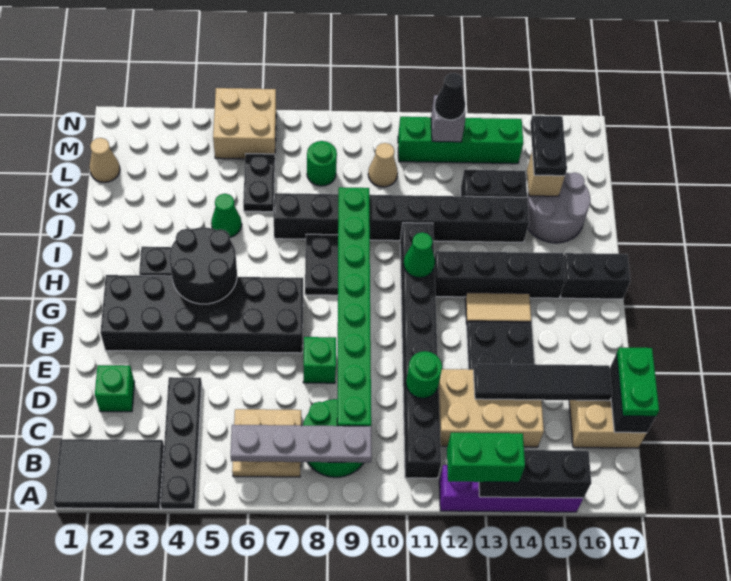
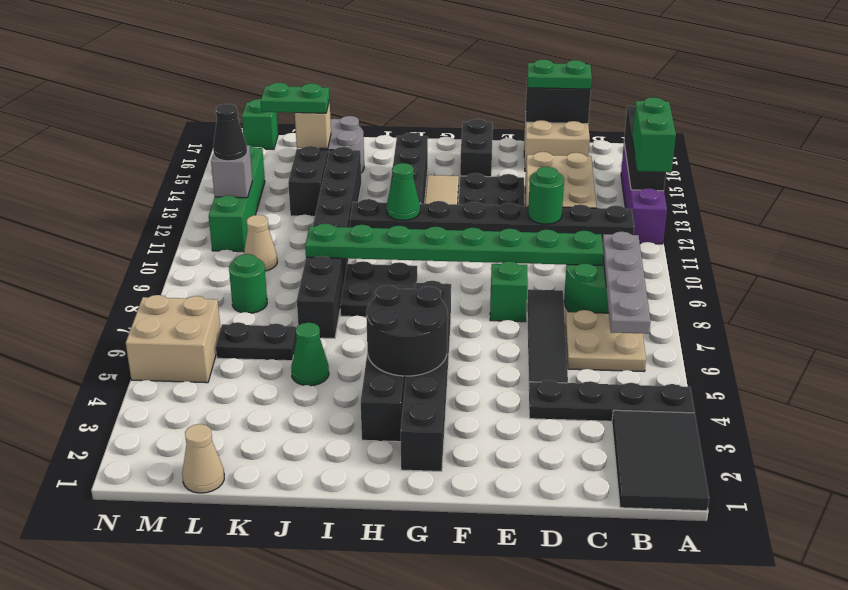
green 1x1 brick [95,365,134,412] -> green 1x1 brick moved to [242,99,278,150]
black 1x4 tile [474,364,612,401] -> black 1x4 tile moved to [527,289,568,383]
black 2x6 brick [100,275,303,353] -> black 1x6 brick [401,281,451,472]
black 1x2 brick [561,253,631,299] -> black 1x2 brick moved to [460,119,493,177]
black 1x2 plate [530,116,567,176] -> green 1x2 plate [261,83,330,113]

